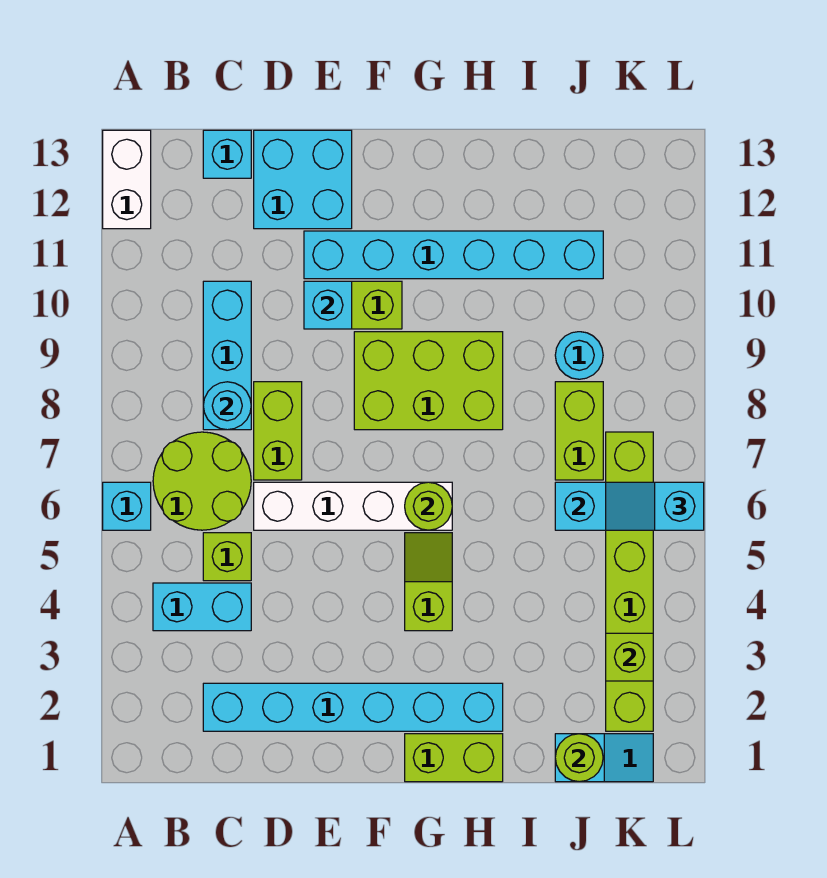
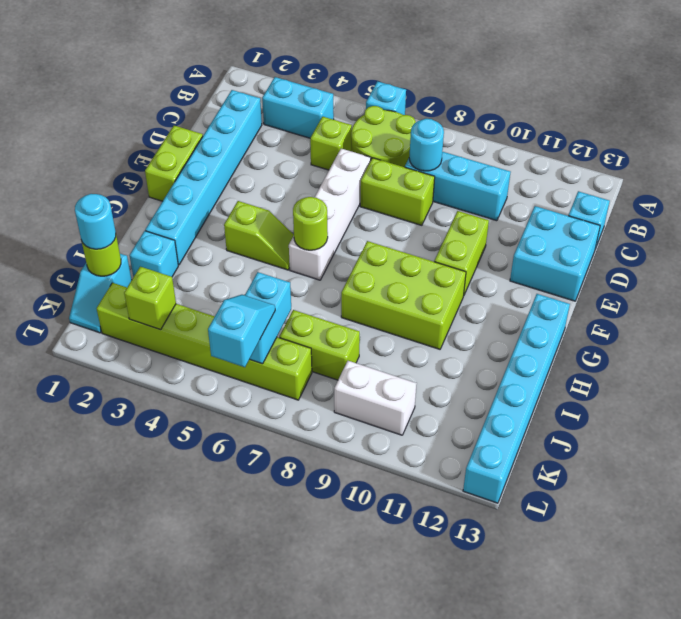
white 1x2 brick [103,130,151,229] -> white 1x2 brick moved to [334,361,417,435]
cyan 1x2 brick [153,583,251,631] -> cyan 1x2 brick turned to [262,77,334,138]
cyan 1x1 brick [304,281,352,329] -> cyan 1x1 brick moved to [129,231,178,277]
cyan 1x6 brick [304,231,603,279] -> cyan 1x6 brick moved to [463,294,570,503]
lime 2x3 brick [354,332,503,430] -> lime 2x3 brick turned to [341,241,466,349]
lime 1x2 brick [405,734,503,782] -> lime 1x2 brick moved to [145,126,203,201]
cyan 1x1 round brick [555,332,603,379] -> cyan 1x1 round brick moved to [75,194,116,249]

